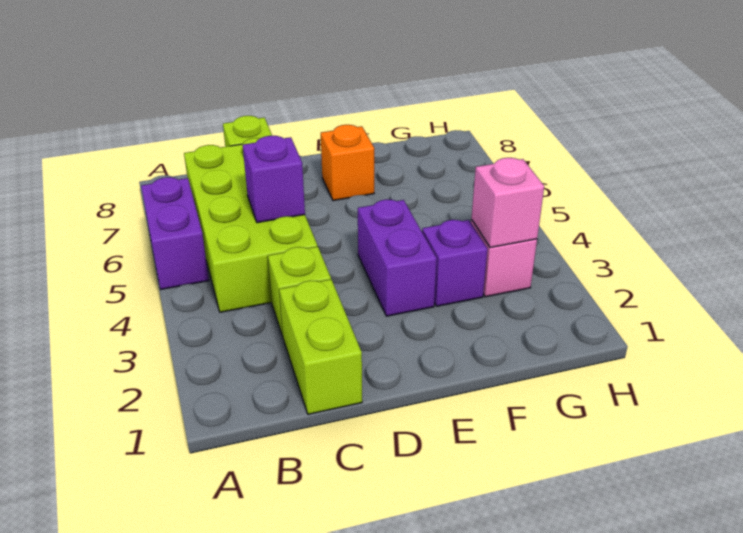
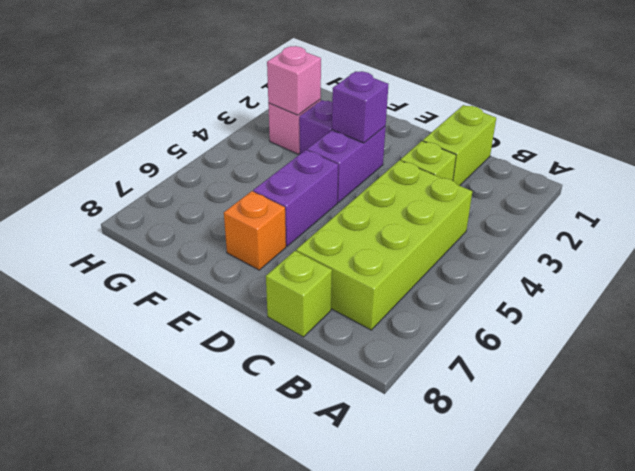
purple 1x2 brick [141,177,209,289] -> purple 1x2 brick moved to [253,150,338,246]
purple 1x1 brick [243,136,305,223] -> purple 1x1 brick moved to [332,71,389,143]

